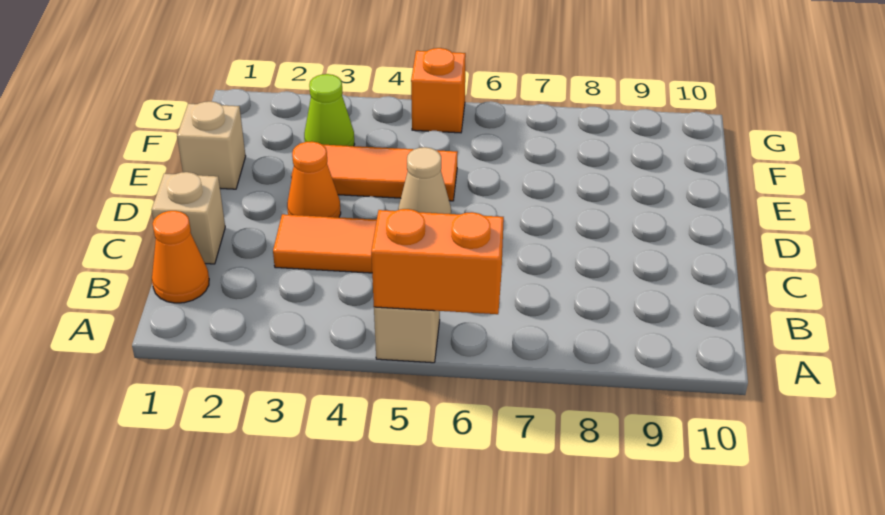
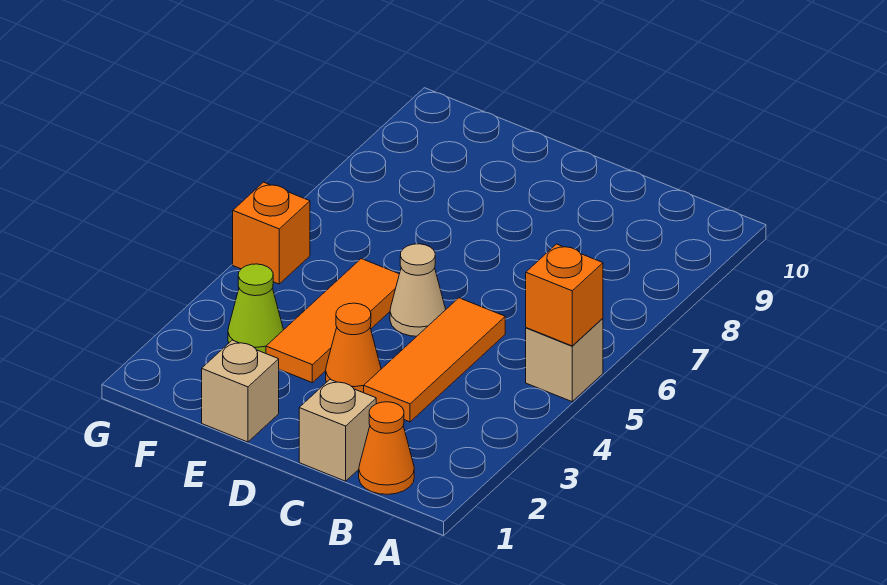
orange 1x2 brick [371,209,504,314] -> orange 1x1 brick [526,244,603,346]

